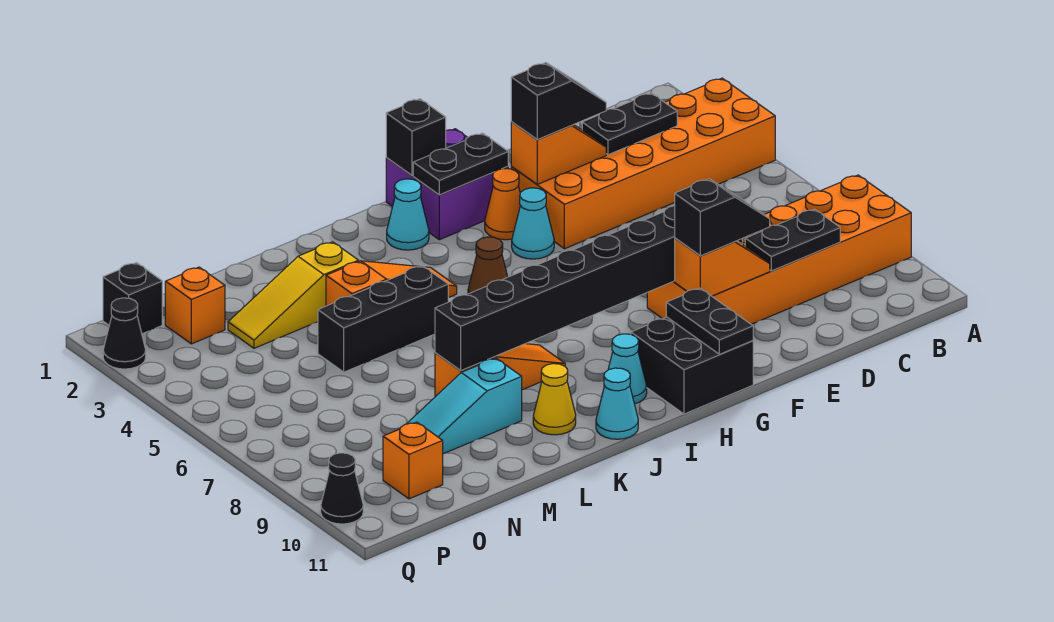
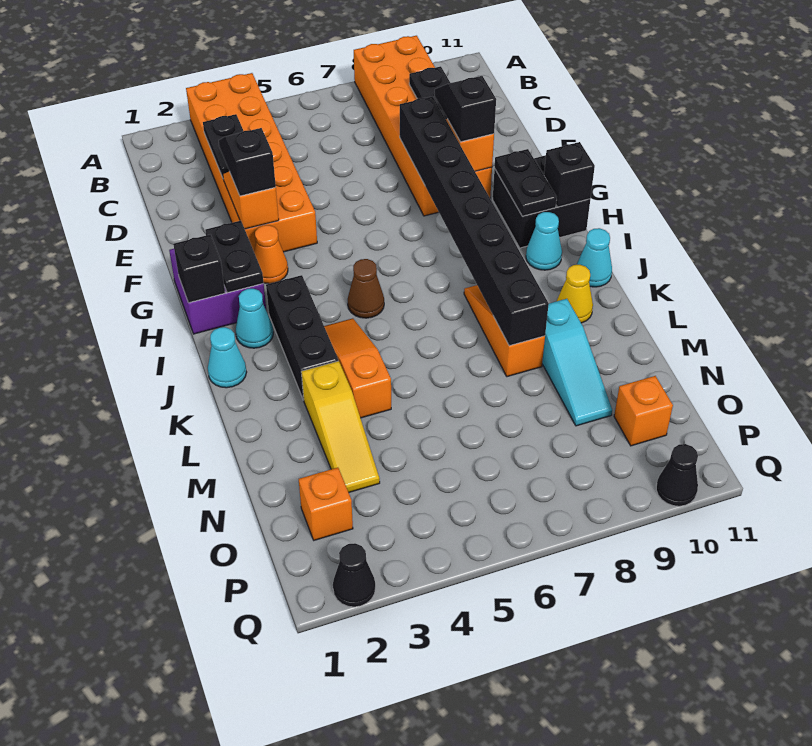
cyan 1x1 cone [512,188,554,259] -> cyan 1x1 cone moved to [208,327,247,388]
black 1x2 plate [666,288,753,354] -> black 1x2 plate turned to [495,149,557,216]
black 1x3 brick [318,266,448,372] -> black 1x3 brick moved to [266,275,338,400]
black 1x1 brick [103,263,162,334] -> black 1x1 brick moved to [544,142,595,207]

